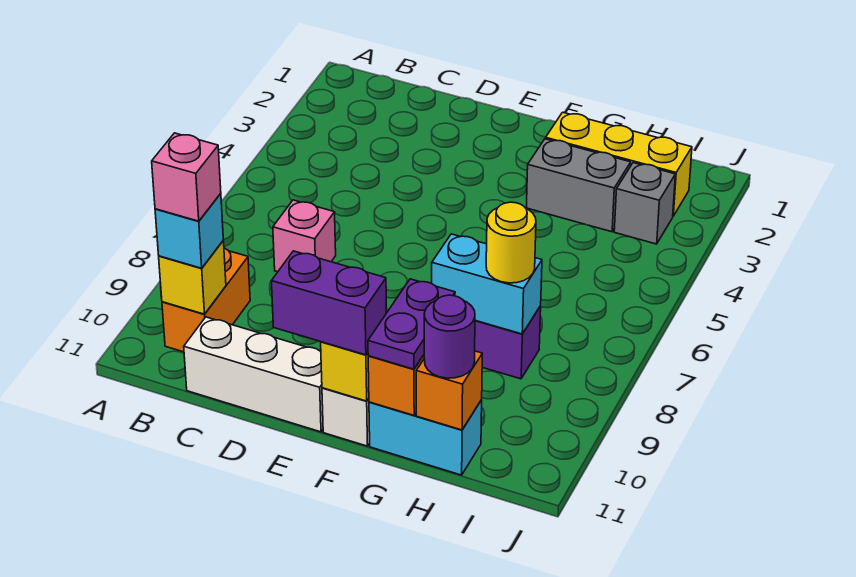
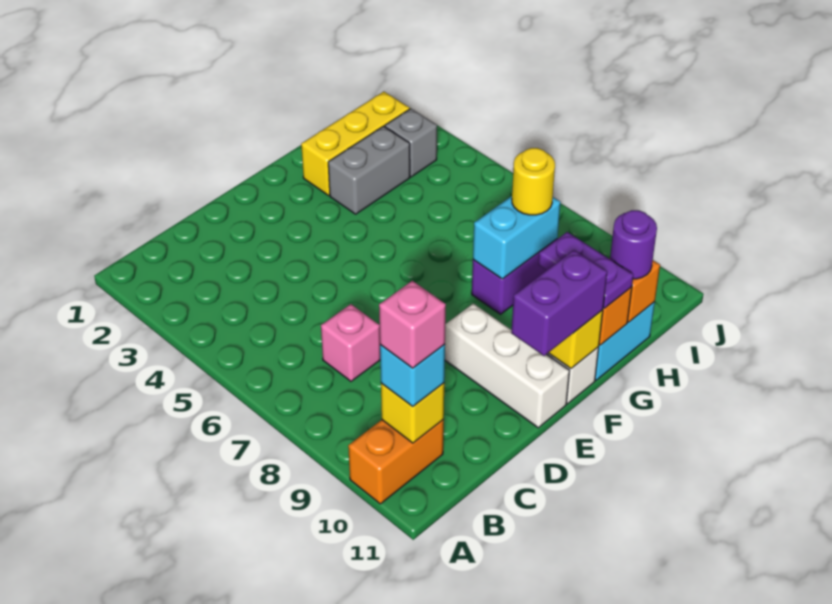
orange 1x2 brick [162,248,250,352] -> orange 1x2 brick turned to [348,420,444,504]
white 1x3 brick [184,317,323,432] -> white 1x3 brick turned to [445,304,570,428]

